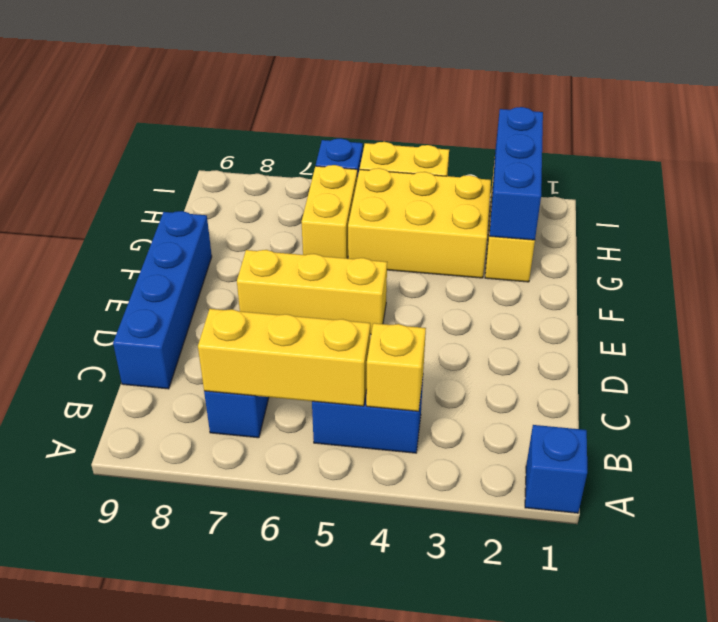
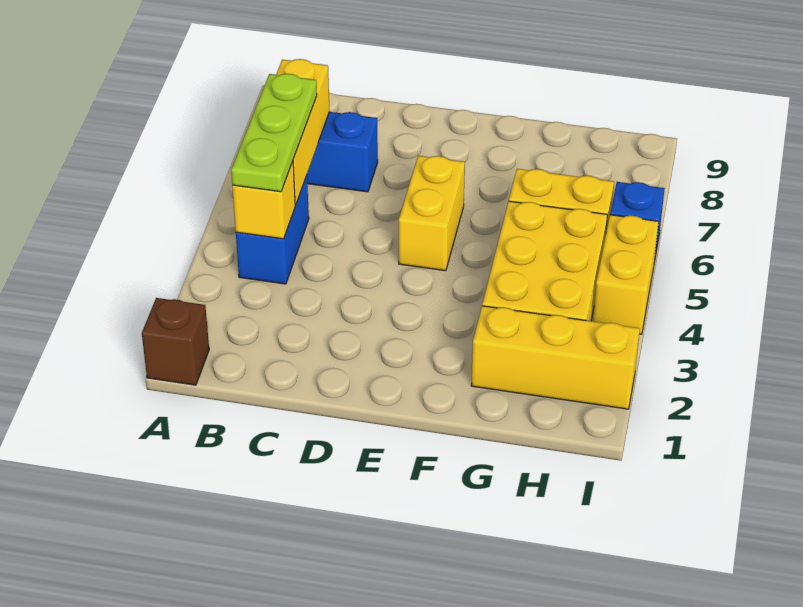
blue 1x1 brick [525,425,587,513] -> brown 1x1 brick [142,298,209,385]
none -> lime 1x3 plate [231,74,317,192]
blue 1x4 brick [113,211,212,389] -> none
yellow 1x3 brick [237,250,387,334] -> yellow 1x2 brick [399,156,465,271]
blue 1x3 brick [490,107,543,240] -> none

